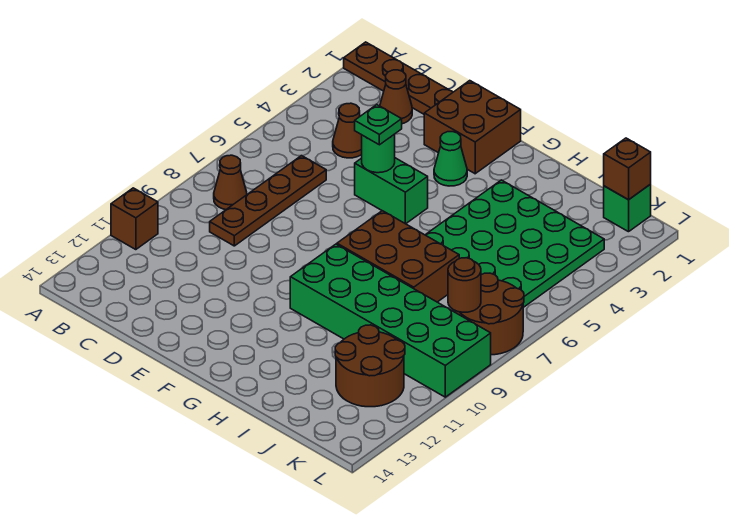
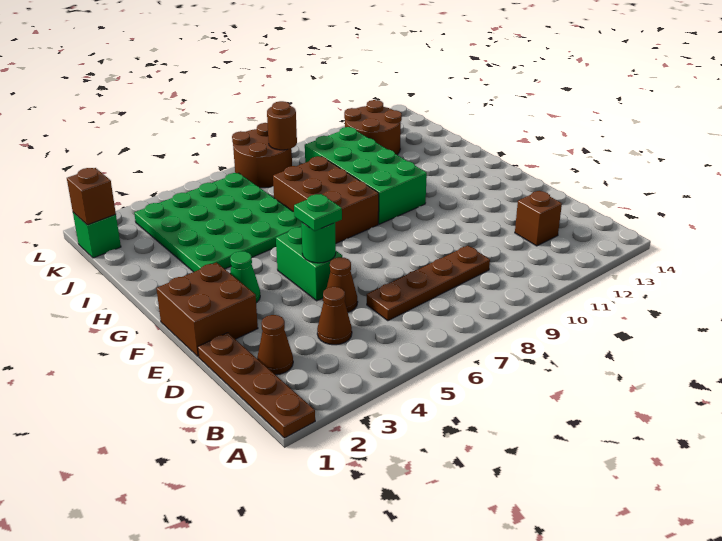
brown 1x1 brick [111,188,158,250] -> brown 1x1 brick moved to [515,191,562,246]
brown 1x1 cone [214,155,247,210] -> brown 1x1 cone moved to [327,257,358,312]
green 2x6 brick [290,244,491,397] -> green 2x4 brick [305,127,427,224]

